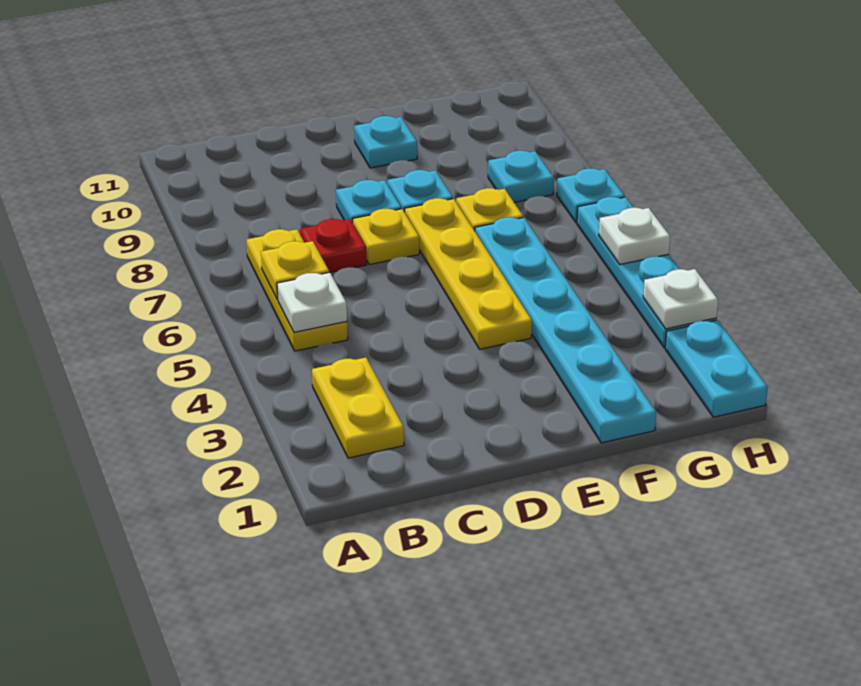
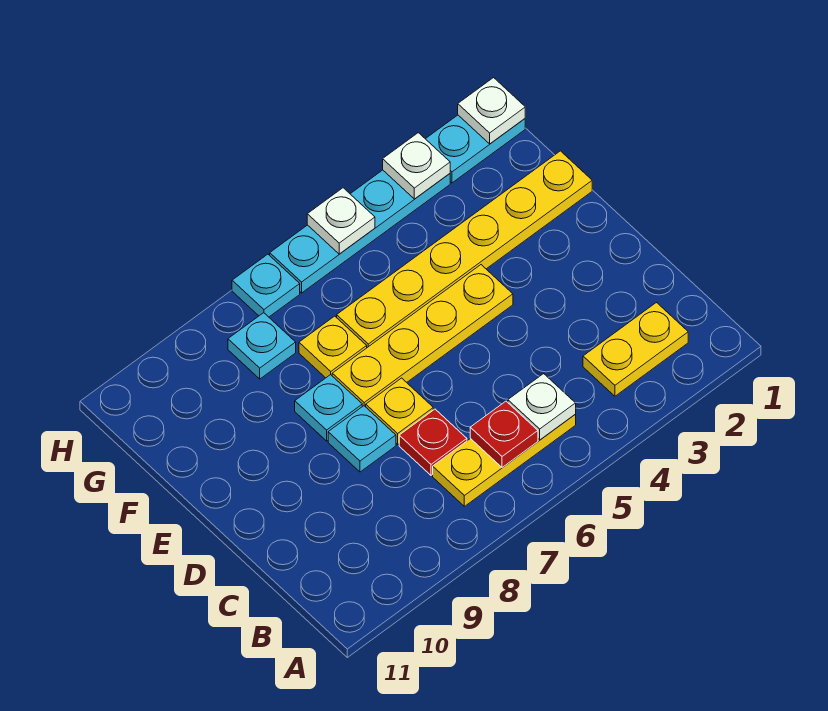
yellow 1x1 plate [261,241,329,300] -> red 1x1 plate [470,401,538,468]
cyan 1x1 plate [354,116,417,168] -> none
cyan 1x6 plate [475,217,656,443] -> yellow 1x6 plate [337,151,592,347]
none -> white 1x1 plate [458,78,525,144]

